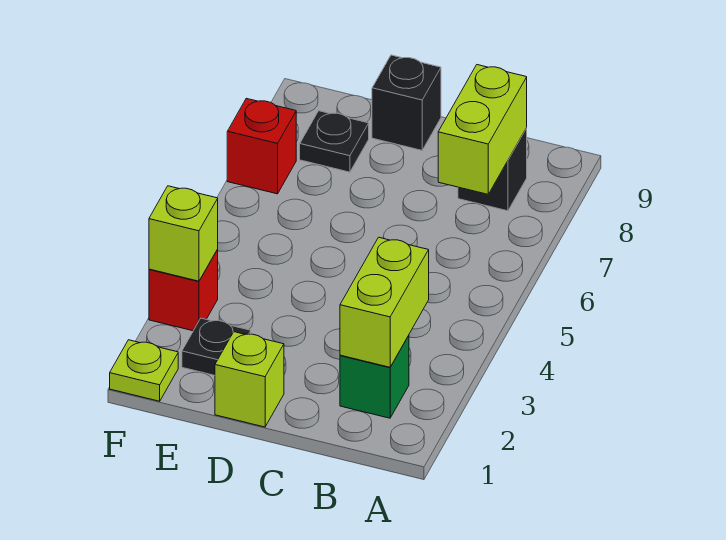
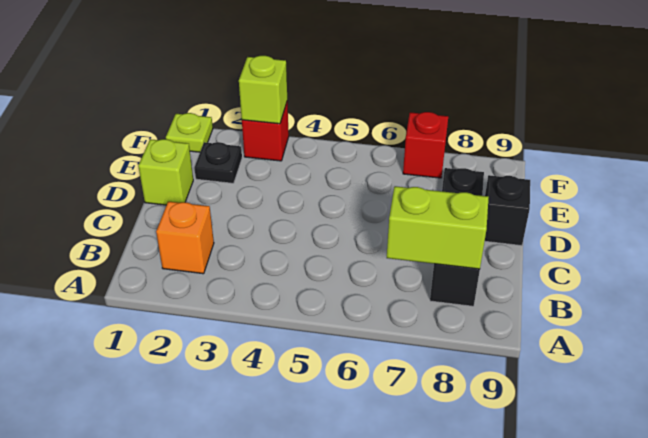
green 1x1 brick [340,336,409,418] -> orange 1x1 brick [156,201,214,274]
lime 1x2 brick [340,237,429,367] -> none

